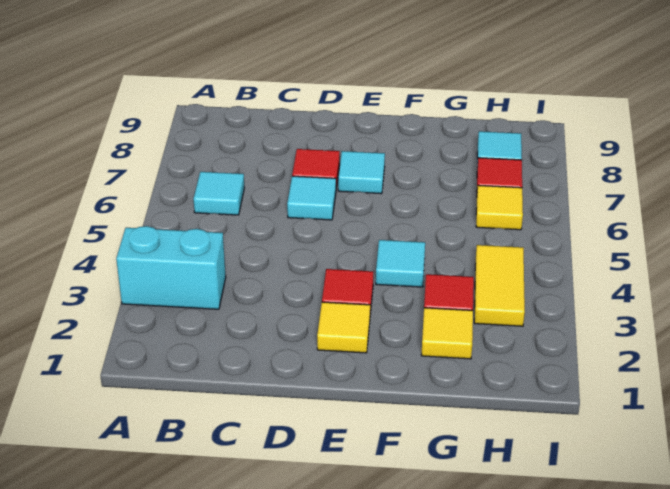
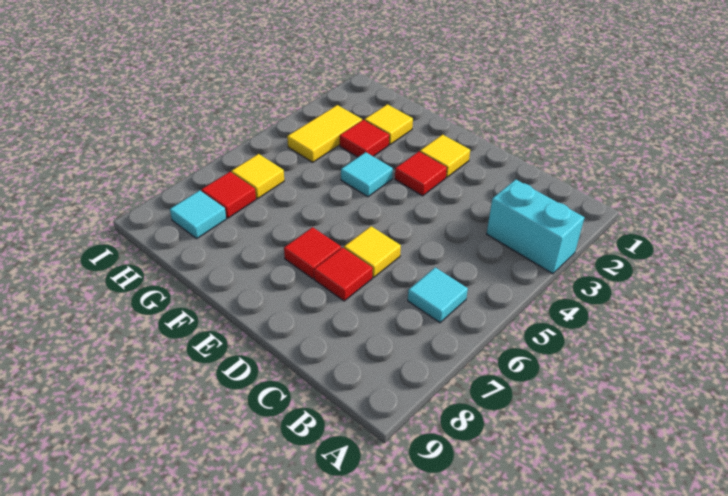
cyan 1x1 tile [287,176,336,220] -> yellow 1x1 tile [344,226,401,278]
cyan 1x1 tile [338,151,385,194] -> red 1x1 tile [284,227,341,279]

